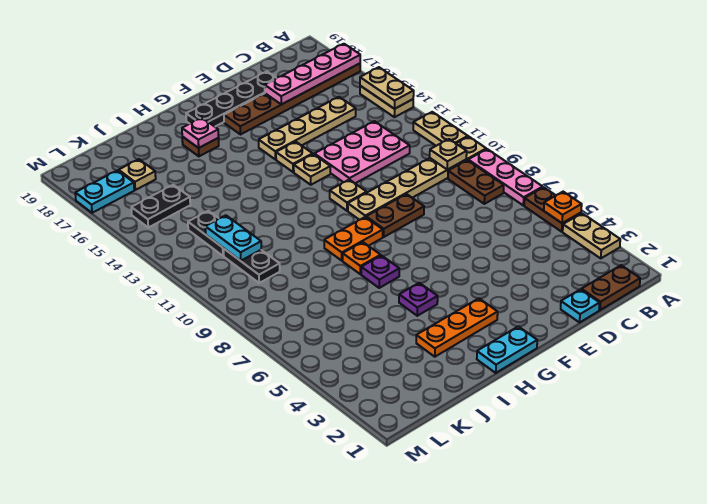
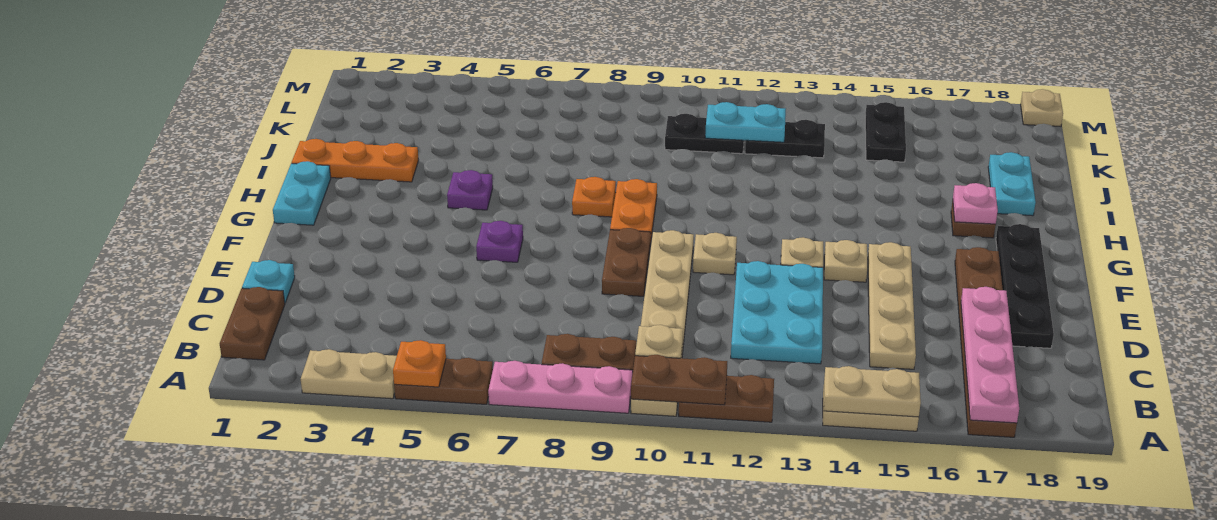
none -> brown 1x2 plate [631,355,727,405]
tan 1x2 plate [413,112,468,146] -> brown 1x2 plate [679,375,774,422]
pink 2x3 plate [314,121,410,183] -> cyan 2x3 plate [731,261,823,364]
orange 1x3 plate [416,298,498,357] -> orange 1x3 plate turned to [291,139,418,182]
purple 1x1 plate [361,256,399,288] -> purple 1x1 plate moved to [476,221,523,262]
tan 1x1 plate [119,159,156,190] -> tan 1x1 plate moved to [1021,89,1063,126]
cyan 1x2 plate [75,170,134,213] -> cyan 1x2 plate moved to [988,152,1036,216]

